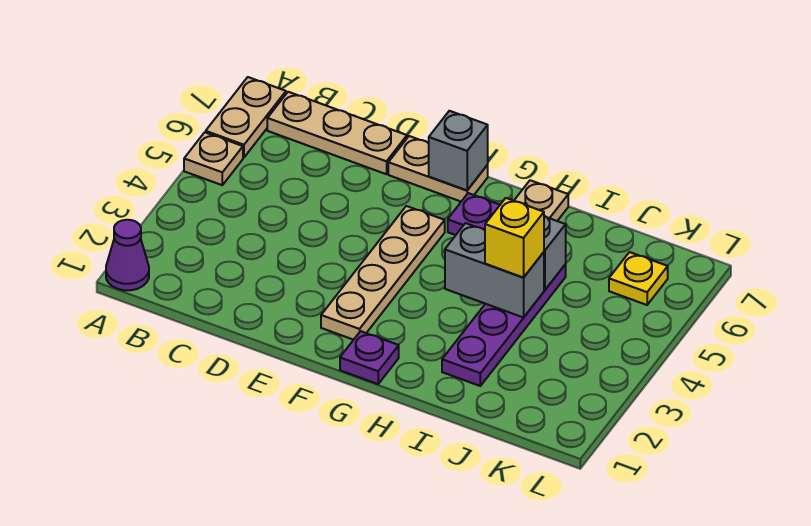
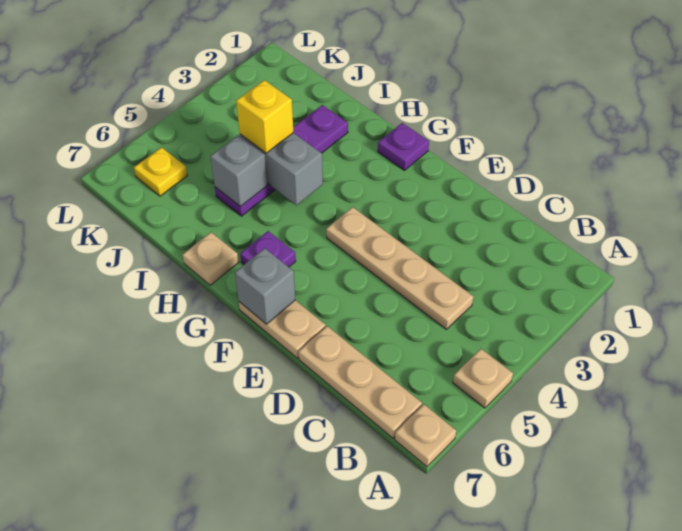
purple 1x1 cone [106,220,149,290] -> none
tan 1x2 plate [206,77,286,158] -> tan 1x1 plate [395,404,456,467]
tan 1x4 plate [321,206,445,340] -> tan 1x4 plate turned to [326,207,473,329]

